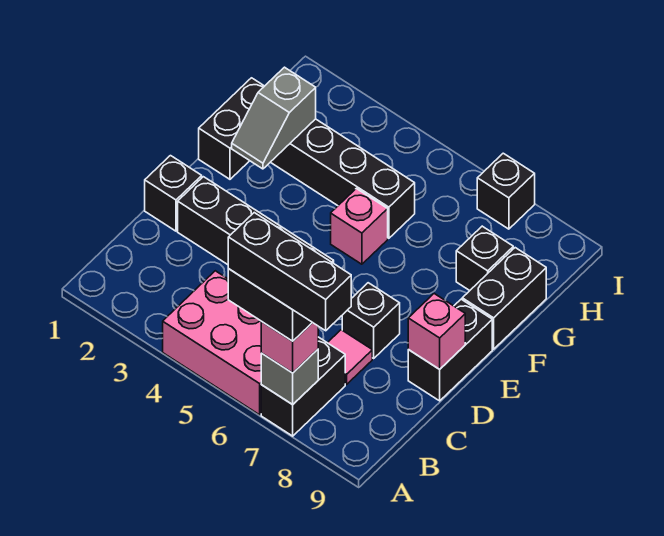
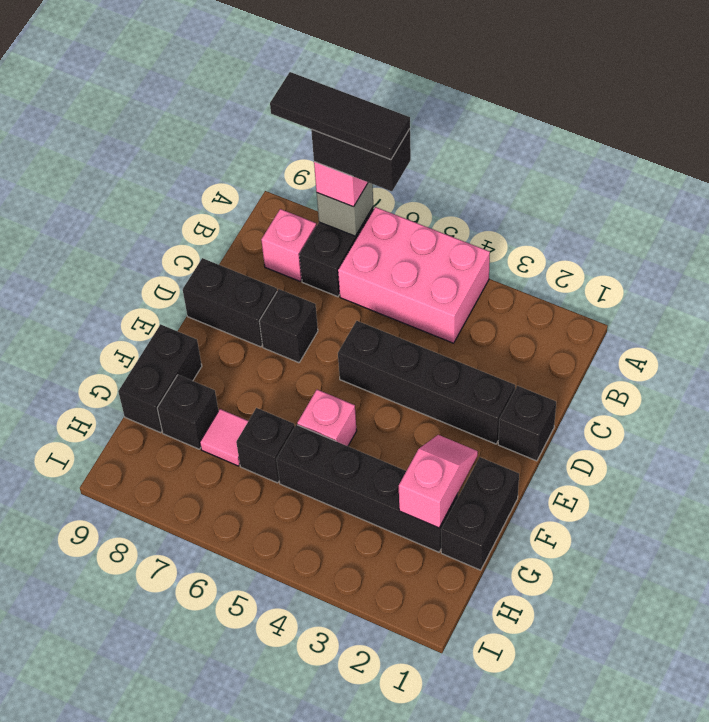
black 1x3 brick [228,213,351,331] -> black 1x3 tile [270,72,410,160]
pink 1x1 tile [328,330,372,384] -> pink 1x1 tile moved to [200,409,248,466]
black 1x2 brick [408,299,492,401] -> black 1x2 brick turned to [183,258,277,347]
pink 1x1 brick [408,294,465,369] -> pink 1x1 brick moved to [261,209,316,281]
grey 1x2 slope [232,67,316,169] -> pink 1x2 slope [399,435,478,528]
black 1x1 brick [477,153,535,229] -> black 1x1 brick moved to [236,408,295,483]

